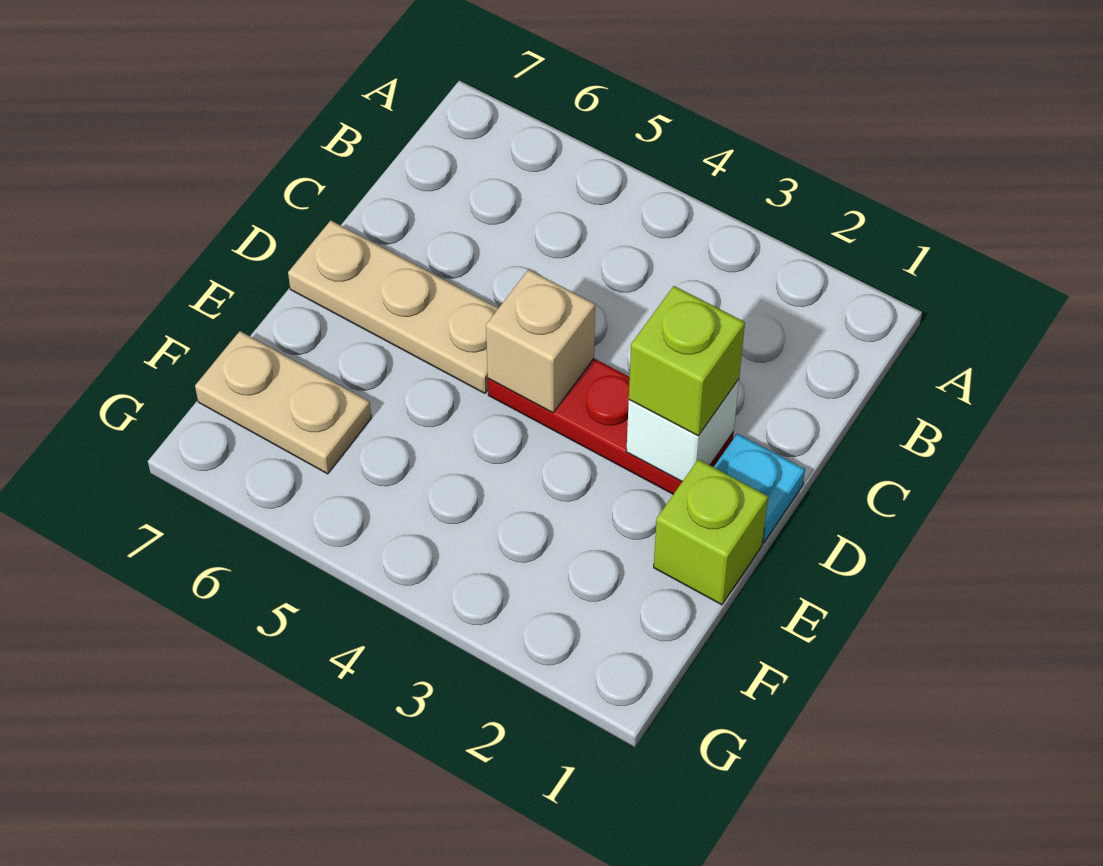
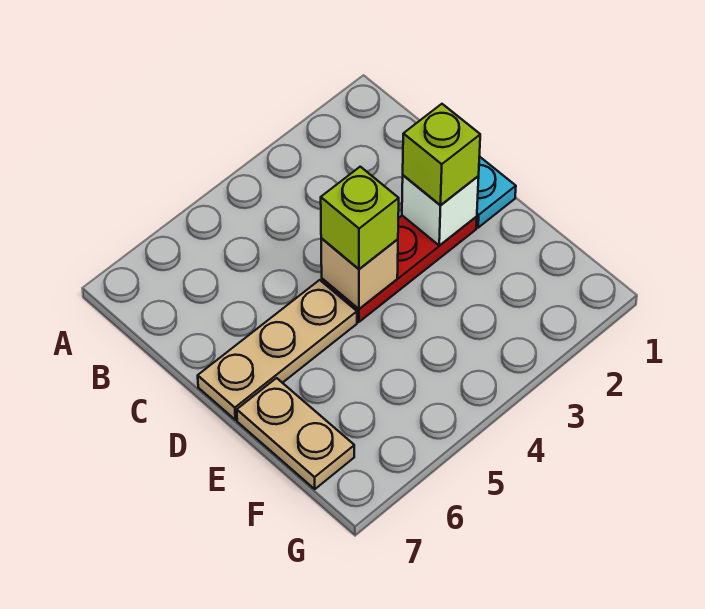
lime 1x1 brick [654,459,768,605] -> lime 1x1 brick moved to [321,167,399,269]
tan 1x2 plate [195,331,371,474] -> tan 1x2 plate turned to [237,378,354,489]

